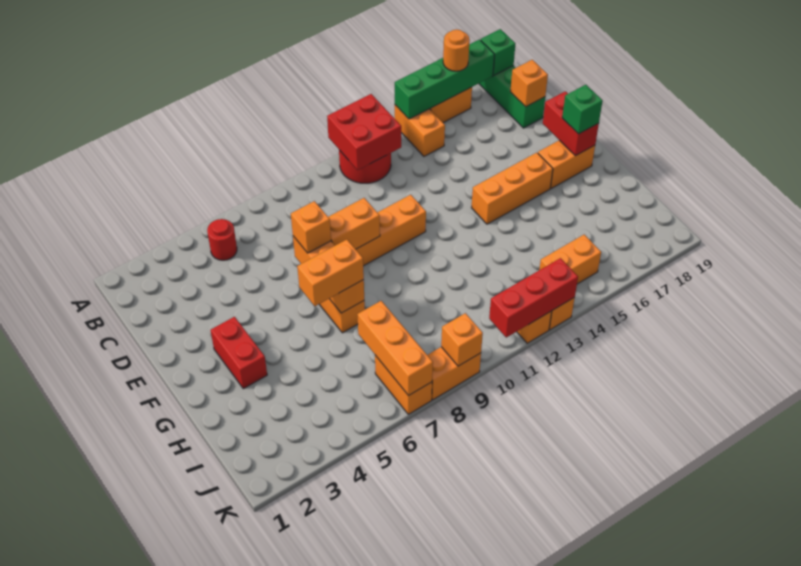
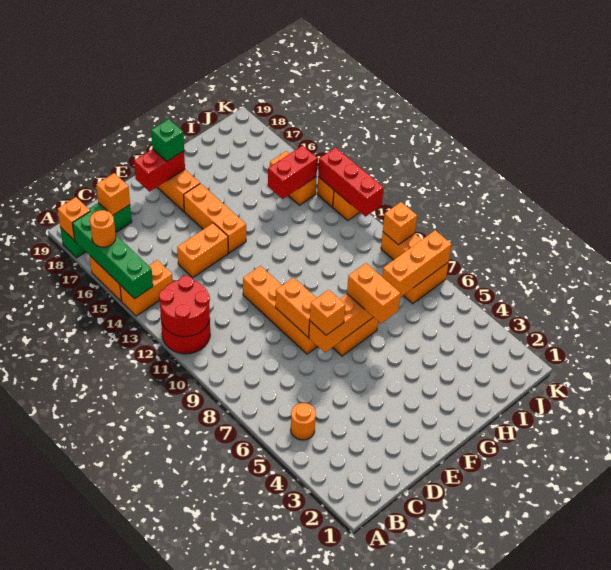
red 2x2 brick [327,94,401,170] -> red 2x2 round brick [159,276,210,337]
green 1x1 brick [481,29,515,75] -> orange 1x1 brick [58,197,90,240]
red 1x1 round brick [207,219,237,260] -> orange 1x1 round brick [291,403,316,440]
none -> orange 1x2 brick [177,223,228,278]
red 1x2 brick [210,317,267,389] -> red 1x2 brick moved to [268,146,318,199]

